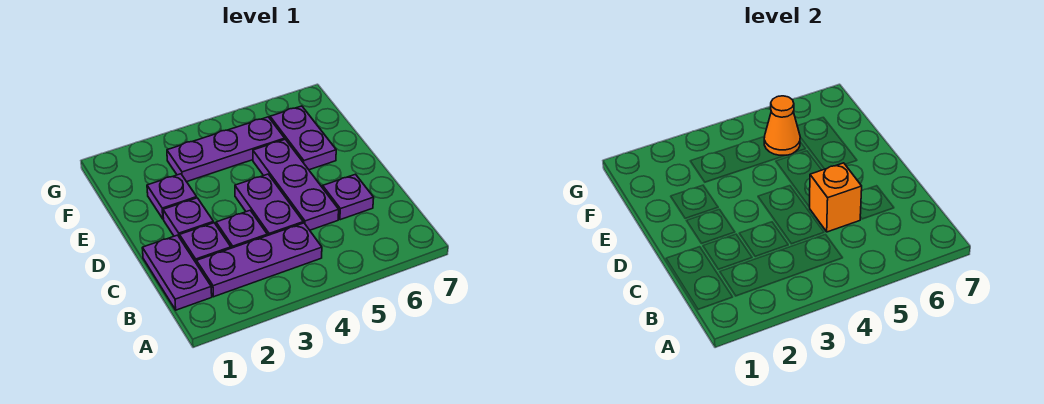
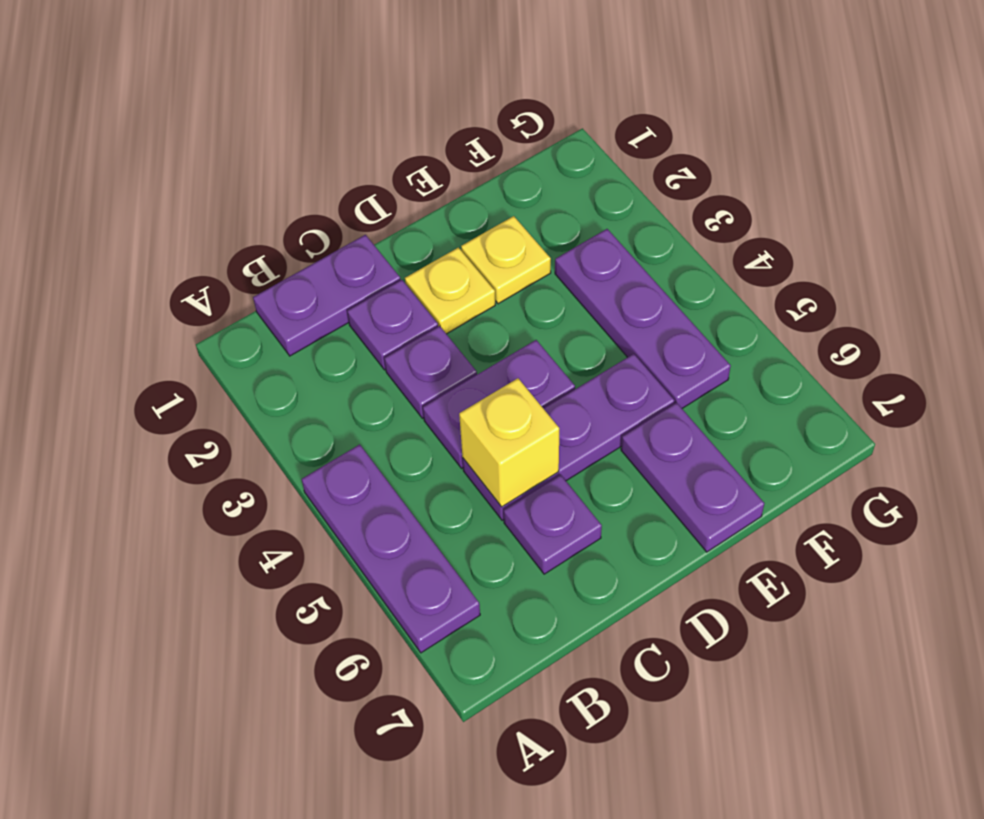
purple 1x3 plate [197,223,322,297] -> purple 1x3 plate moved to [302,444,480,653]
orange 1x1 brick [810,163,862,232] -> yellow 1x1 brick [459,378,559,507]
purple 1x1 plate [163,198,214,238] -> yellow 1x1 plate [405,248,495,334]
purple 1x1 plate [147,174,197,219] -> yellow 1x1 plate [461,216,551,304]
purple 1x2 plate [270,106,336,170] -> purple 1x2 plate turned to [621,403,764,552]
orange 1x1 cone [764,96,800,155] -> none

